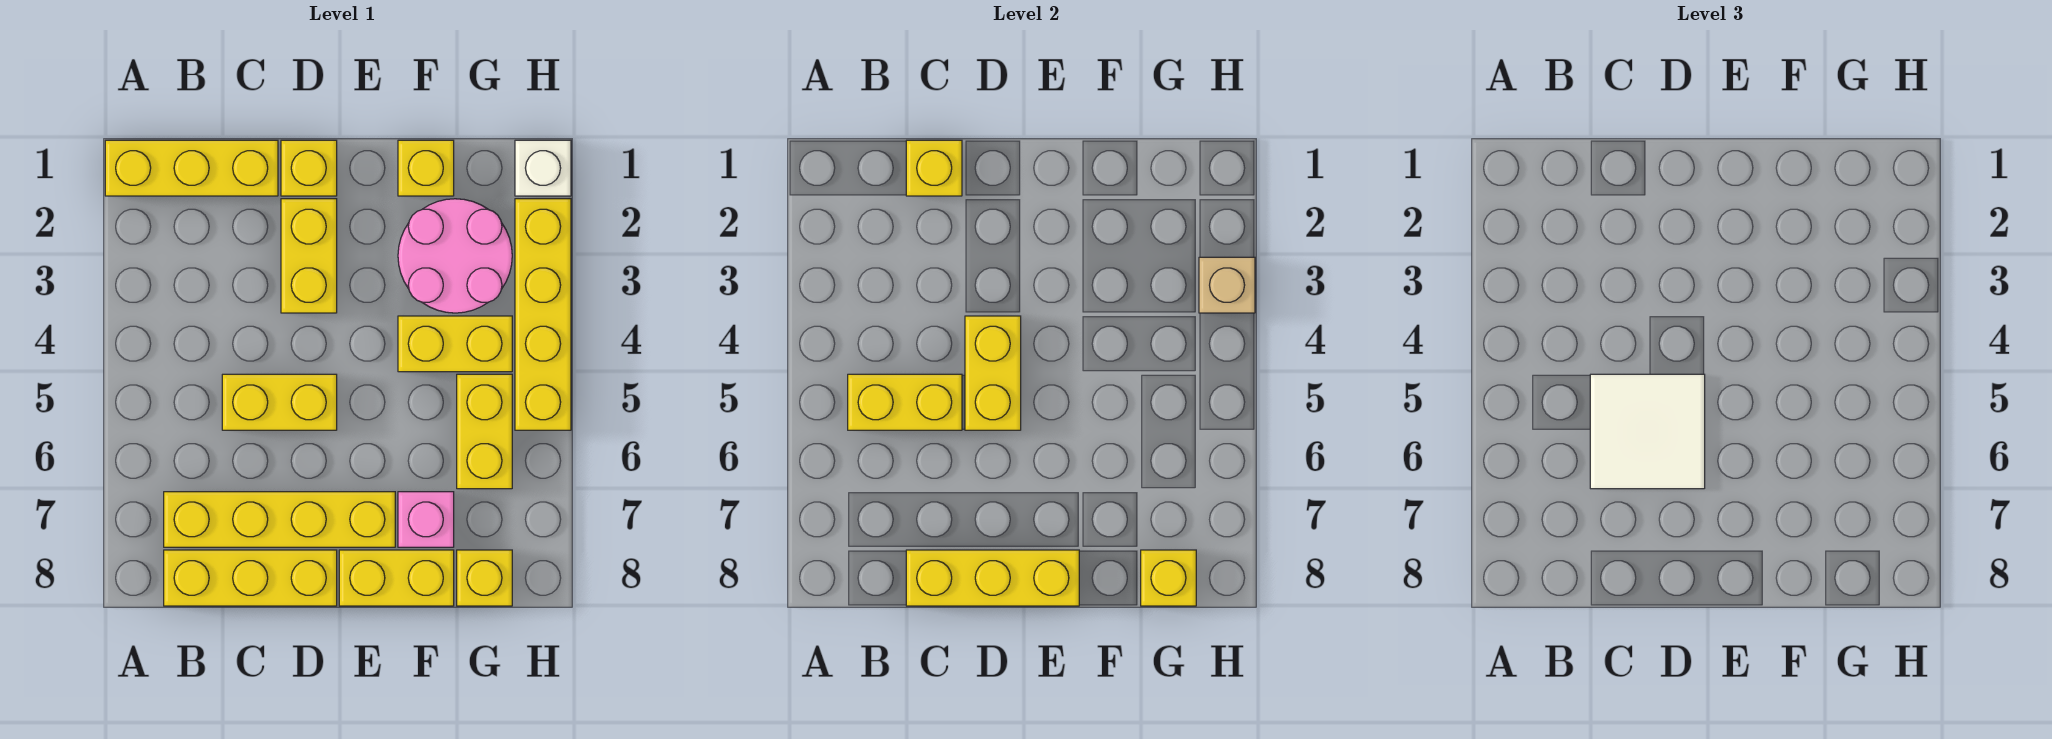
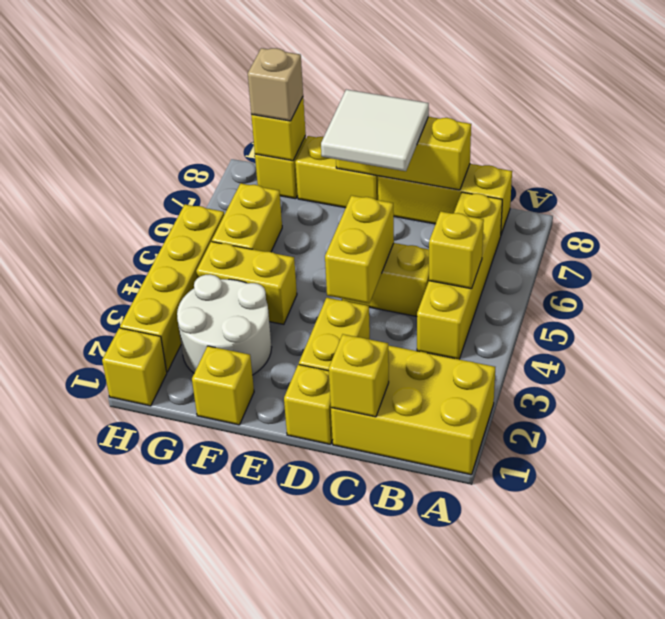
yellow 1x3 brick [105,140,278,196] -> yellow 2x3 brick [331,345,495,475]
yellow 1x2 brick [848,374,962,430] -> yellow 1x1 brick [429,212,484,289]
yellow 1x4 brick [164,492,395,547] -> yellow 1x4 brick turned to [417,192,502,359]
white 2x2 tile [1590,374,1705,489] -> white 2x2 tile moved to [321,90,429,171]
pink 2x2 round brick [398,199,512,313] -> white 2x2 round brick [177,274,272,375]
pink 1x1 brick [398,492,454,547] -> none
white 1x1 brick [515,140,571,196] -> yellow 1x1 brick [102,328,167,406]
tan 1x1 brick [1199,257,1255,313] -> tan 1x1 brick moved to [248,48,303,121]

